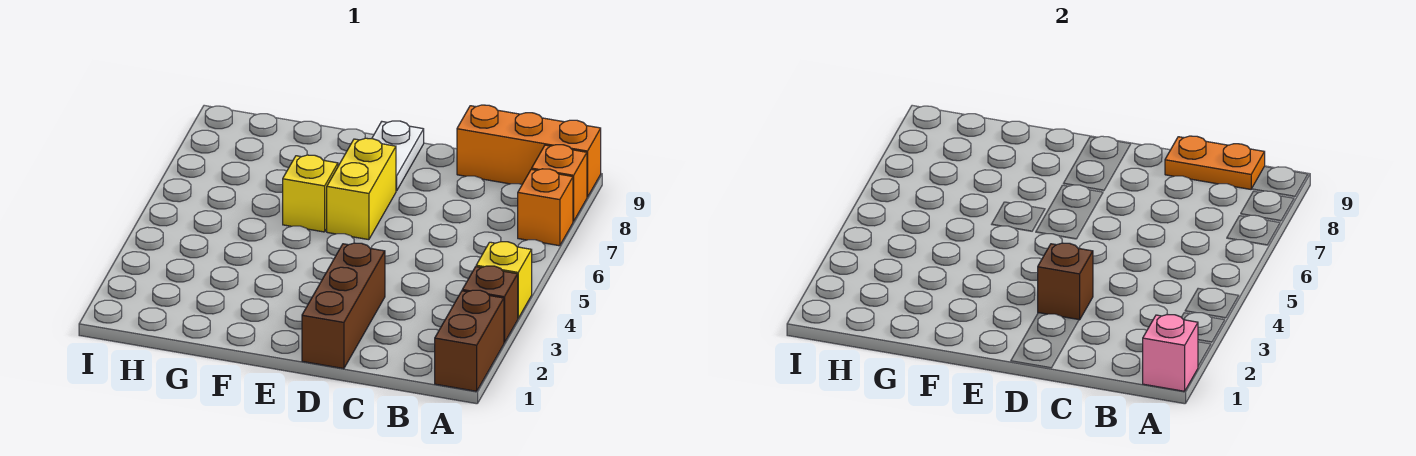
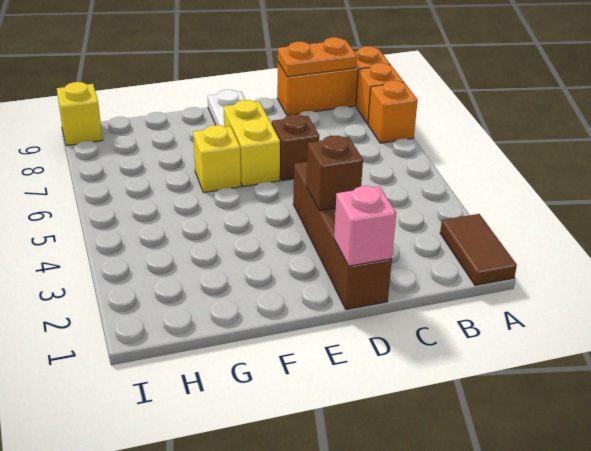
brown 1x2 brick [435,290,504,391] -> brown 1x2 tile [440,214,517,286]
pink 1x1 brick [1143,314,1198,391] -> pink 1x1 brick moved to [334,186,396,266]
brown 1x1 brick [462,266,518,343] -> brown 1x1 brick moved to [272,114,319,181]
yellow 1x1 brick [476,242,532,318] -> yellow 1x1 brick moved to [57,82,103,146]
brown 1x3 brick [302,243,385,369] -> brown 1x4 brick [293,162,392,310]

